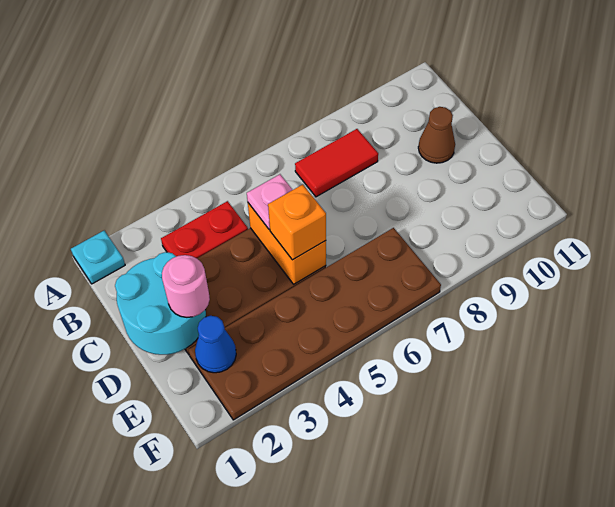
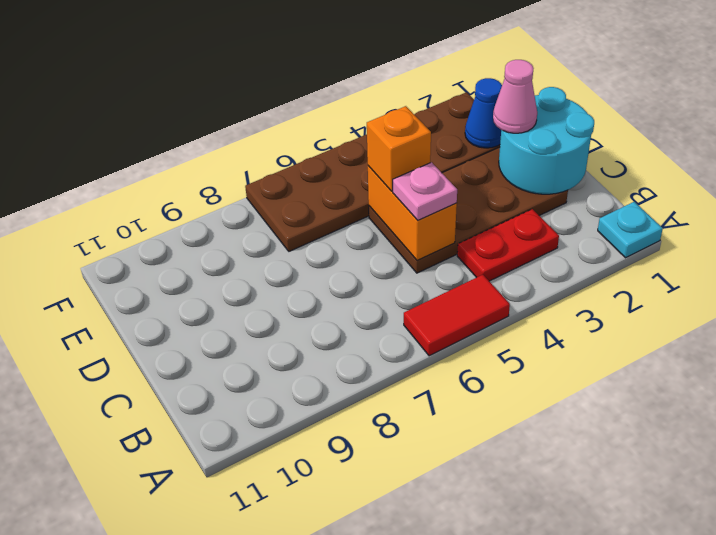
red 1x2 tile [295,129,378,197] -> red 1x2 tile moved to [404,275,510,356]
brown 1x1 cone [418,107,455,163] -> none
pink 1x1 round brick [162,255,210,317] -> pink 1x1 cone [493,60,537,133]

